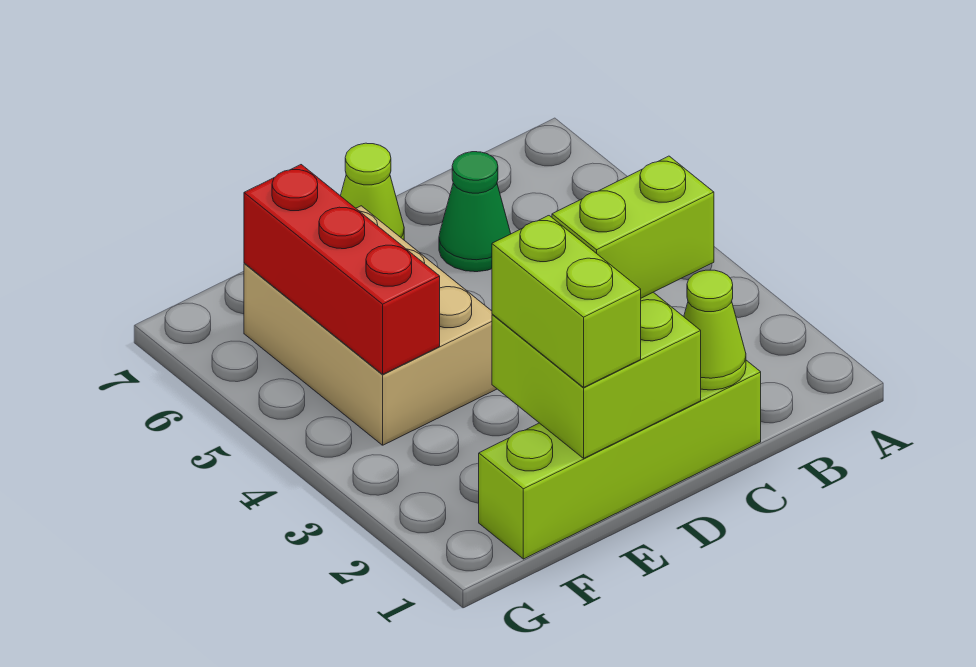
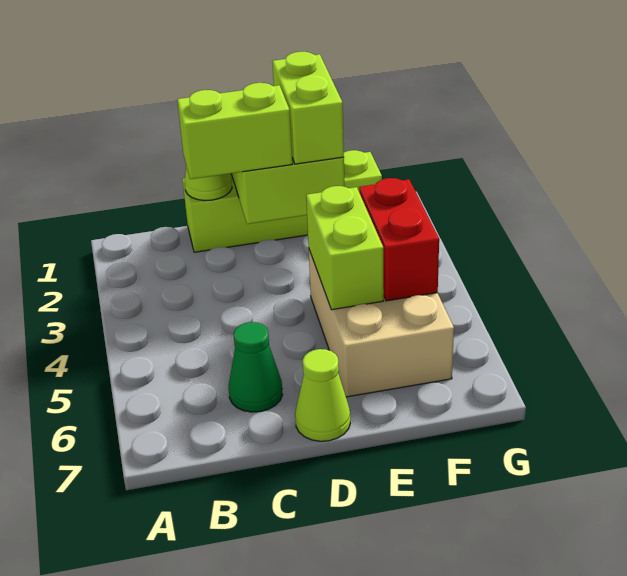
none -> lime 1x2 brick [306,186,384,310]
red 1x3 brick [244,165,440,374] -> red 1x2 brick [359,178,439,301]

